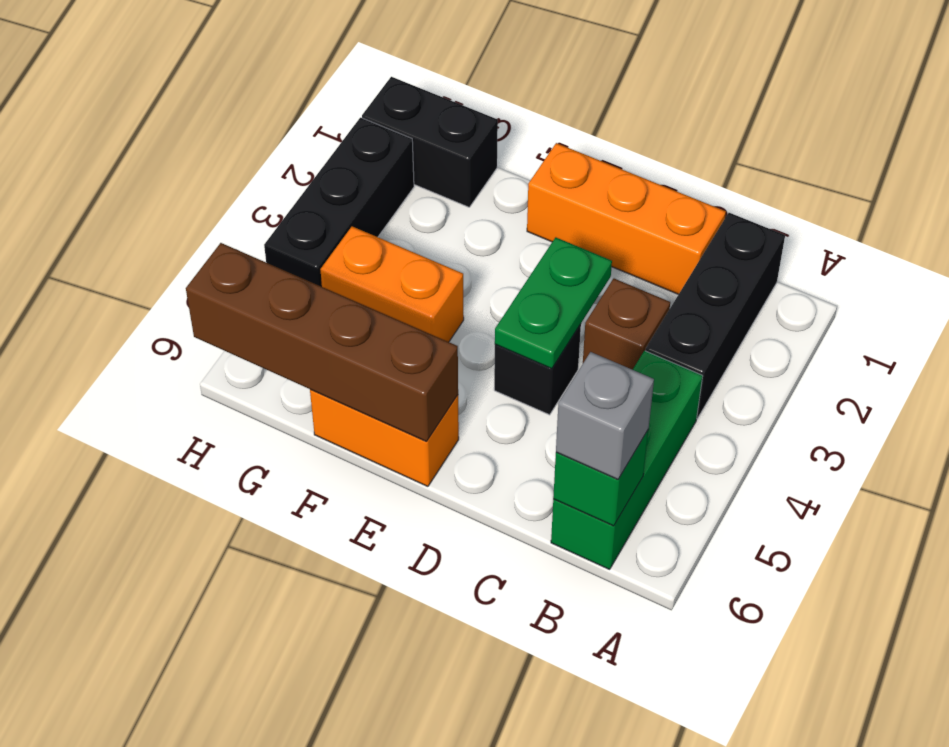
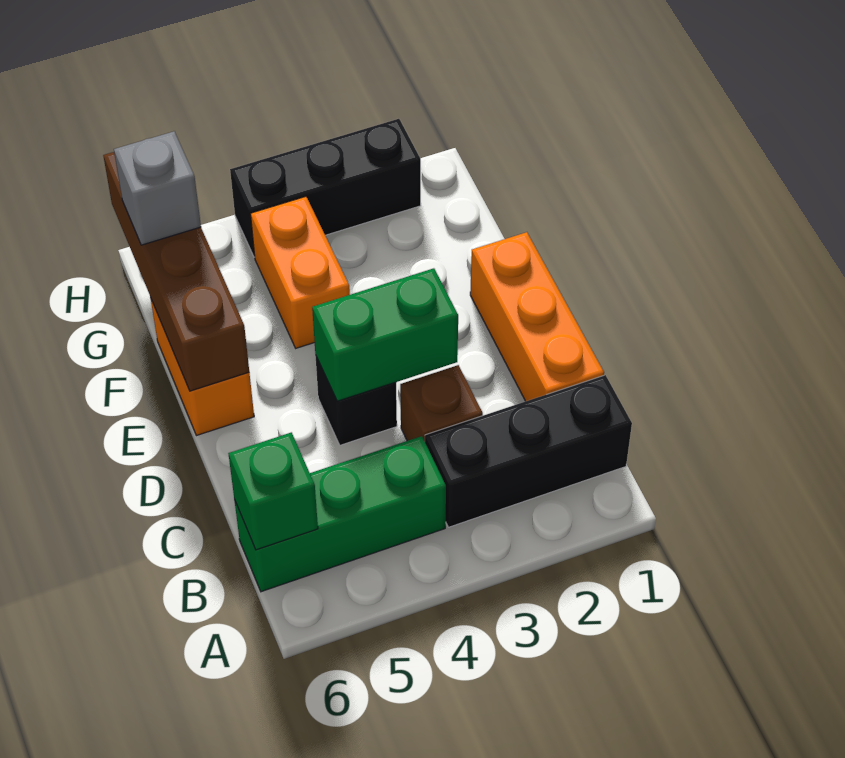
grey 1x1 brick [556,352,654,479] -> grey 1x1 brick moved to [114,131,201,245]
green 1x2 plate [495,237,612,369] -> green 1x2 brick [312,268,458,401]
black 1x2 brick [362,77,498,207] -> none

